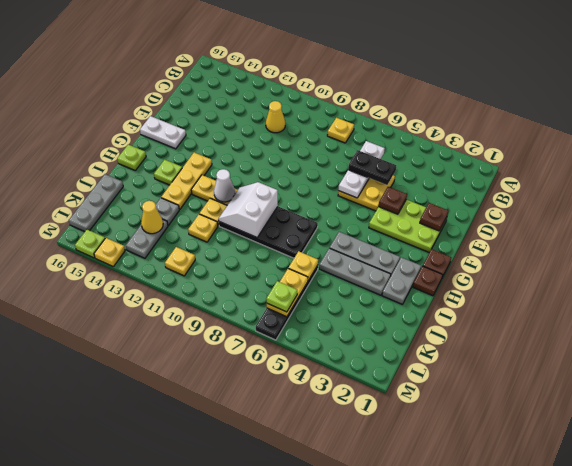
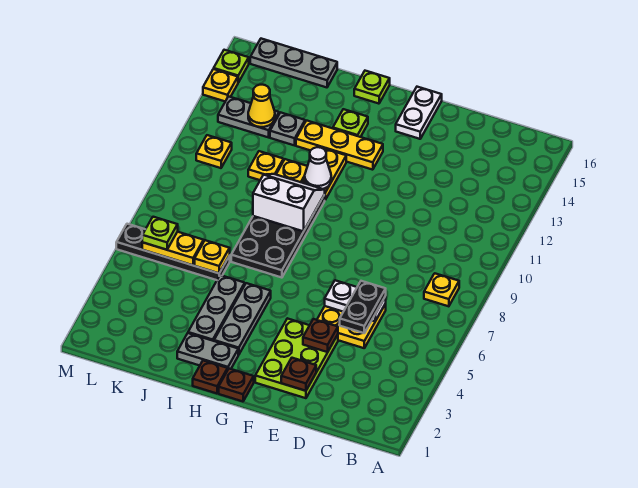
white 1x3 plate [338,141,385,198] -> white 1x2 plate [325,280,386,321]
yellow 1x1 cone [266,101,285,133] -> none

